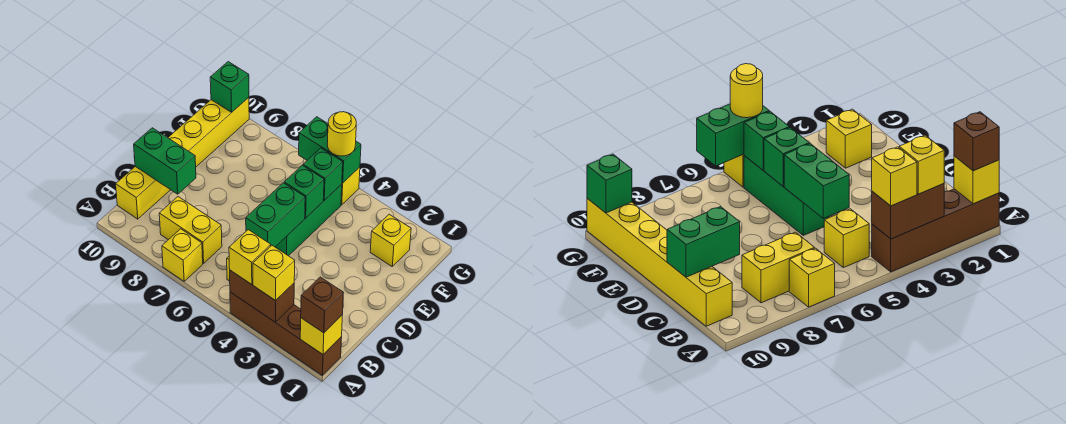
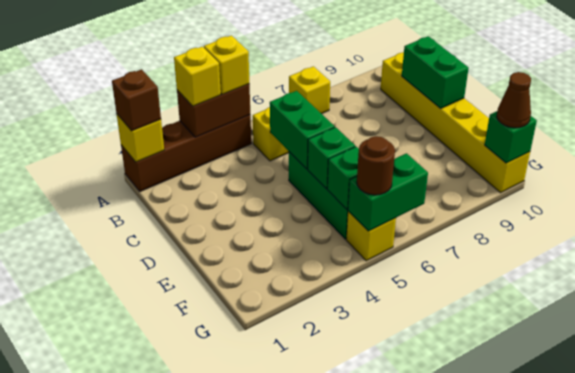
yellow 1x2 brick [159,197,222,263] -> none
green 1x2 brick [134,128,196,194] -> green 1x2 brick turned to [402,36,469,109]
yellow 1x1 brick [370,214,411,266] -> none
yellow 1x1 round brick [327,112,356,156] -> brown 1x1 round brick [357,136,395,195]
none -> brown 1x1 cone [497,72,531,128]

